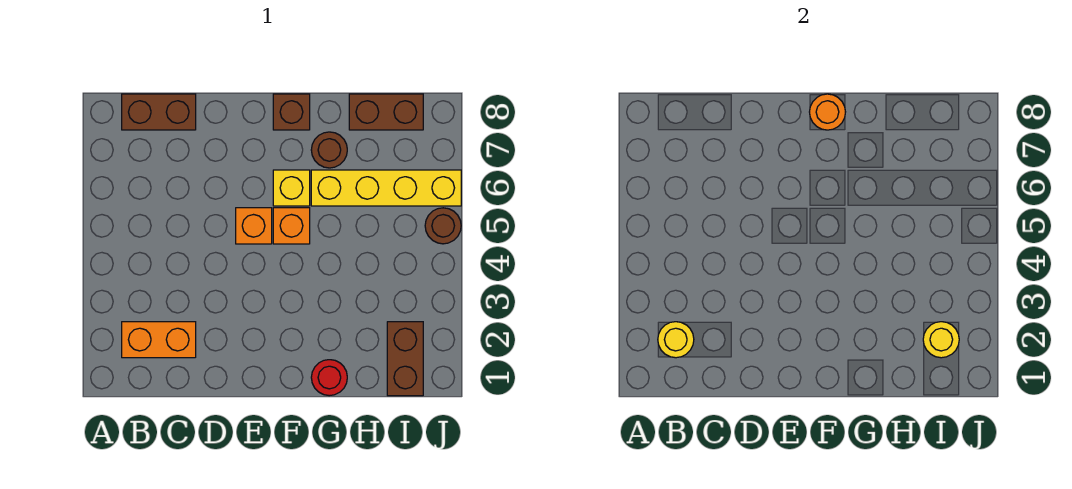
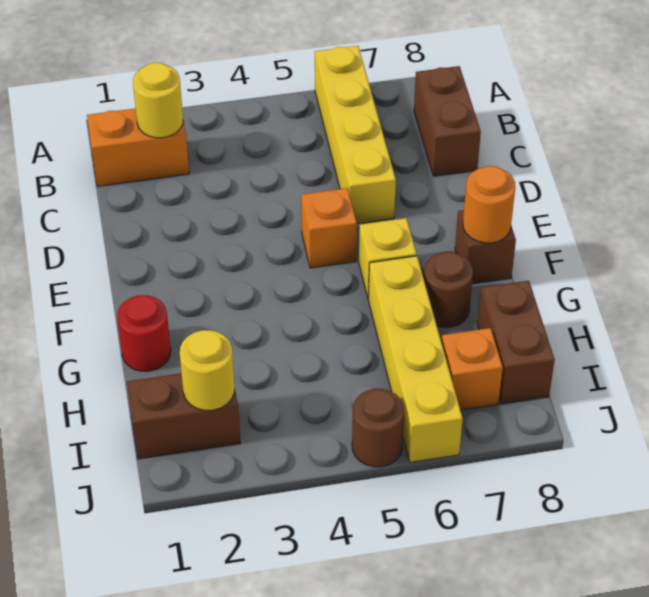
none -> yellow 1x4 brick [315,46,396,224]
orange 1x2 brick [122,322,196,358] -> orange 1x2 brick turned to [87,108,189,186]
orange 1x1 brick [273,208,310,244] -> orange 1x1 brick moved to [441,328,503,410]

